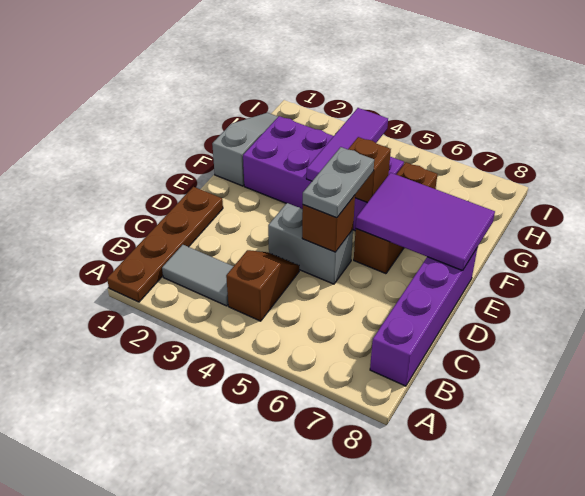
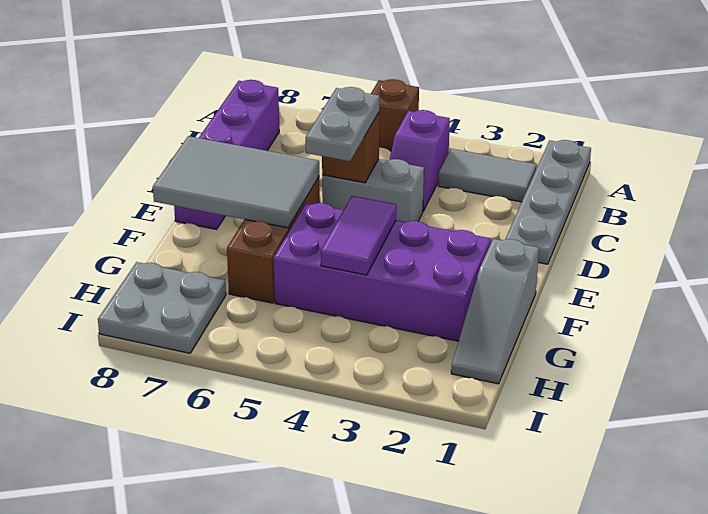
brown 1x4 plate [107,187,223,302] -> grey 1x4 plate [505,140,591,264]
brown 1x2 slope [226,250,299,321] -> purple 1x2 slope [389,110,450,211]
purple 2x3 tile [356,173,495,271] -> grey 2x3 tile [153,136,319,228]
purple 1x3 tile [307,108,388,181] -> purple 1x2 tile [321,196,396,275]
brown 1x1 brick [348,137,391,203] -> brown 1x1 brick moved to [371,79,419,151]
none -> grey 2x2 plate [98,262,226,353]

